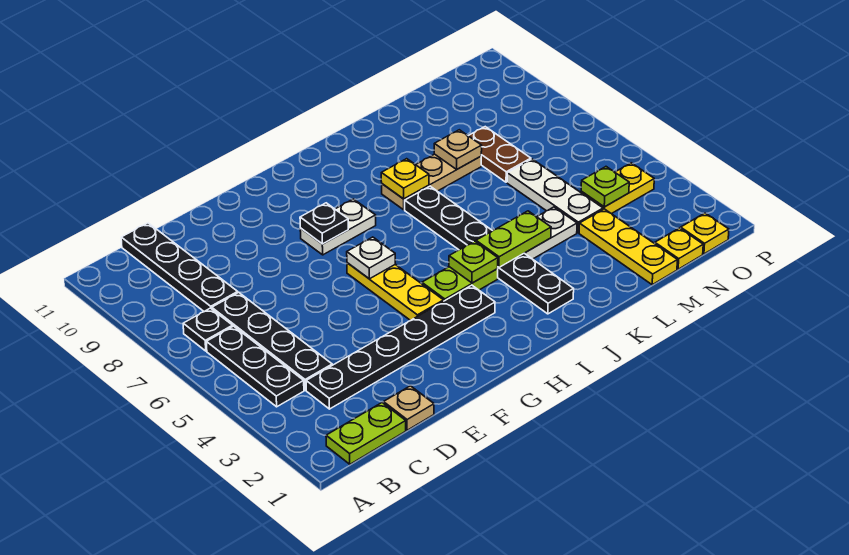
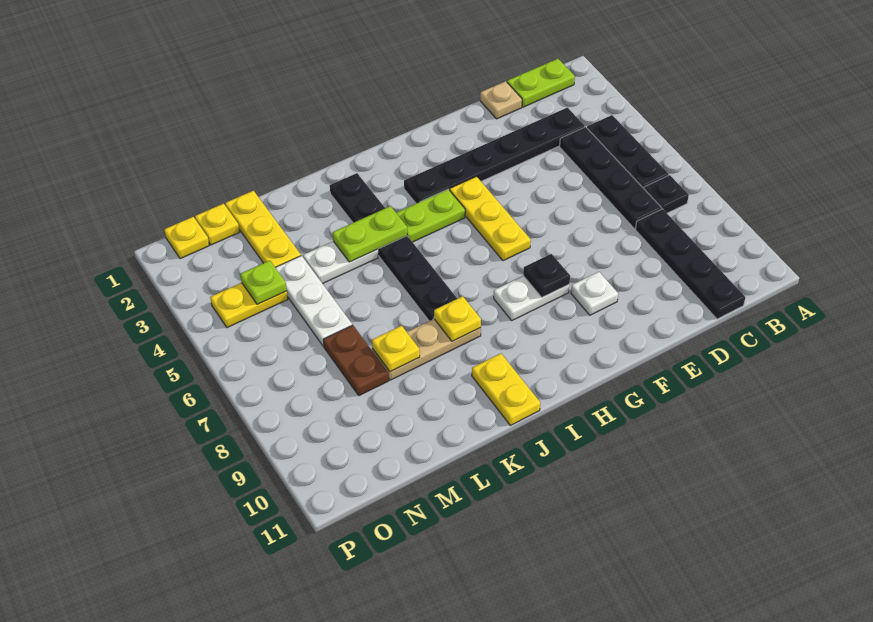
white 1x1 plate [347,237,395,279] -> white 1x1 plate moved to [571,272,618,315]
lime 1x1 plate [449,241,498,283] -> none
none -> yellow 1x2 plate [472,353,540,425]
tan 1x1 plate [434,130,482,169] -> yellow 1x1 plate [372,326,420,372]

